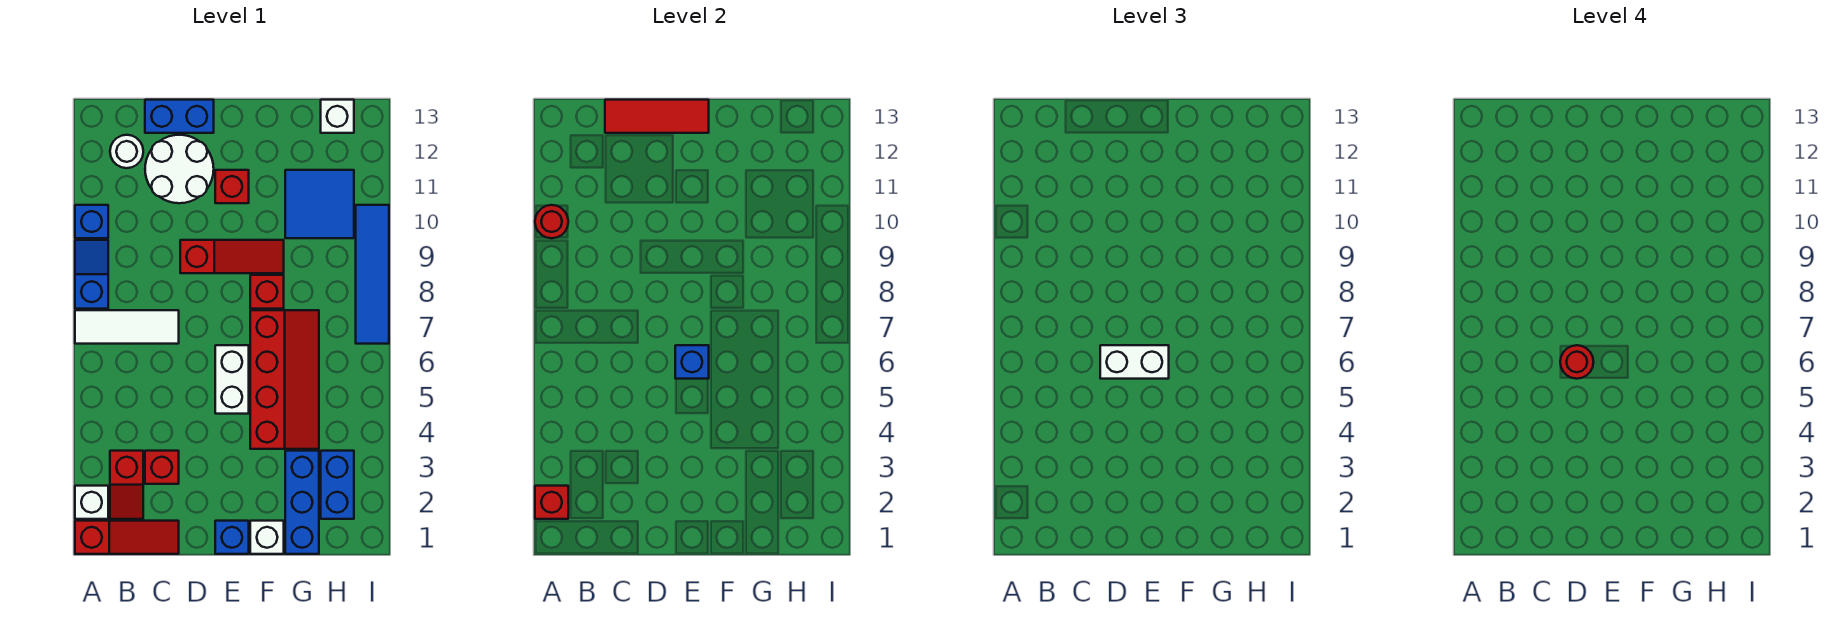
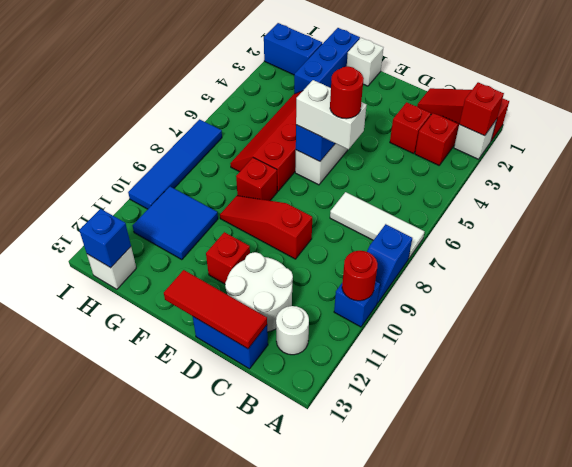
blue 1x1 brick [215,521,249,554] -> blue 1x1 brick moved to [79,209,131,268]
blue 1x2 brick [321,451,354,519] -> blue 1x2 brick turned to [264,23,322,75]

